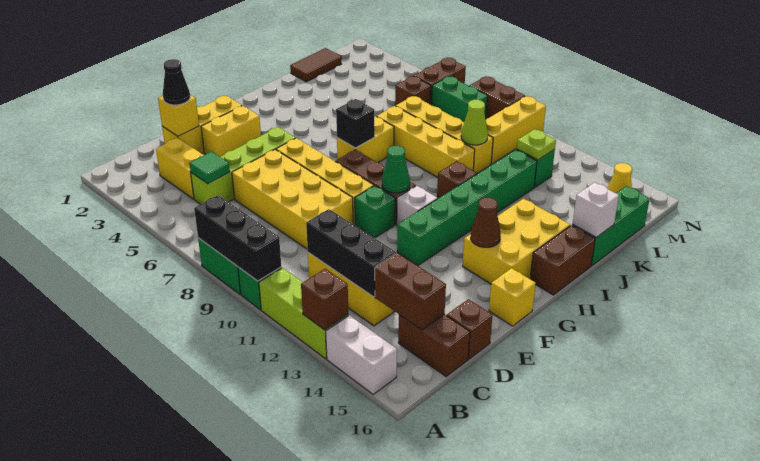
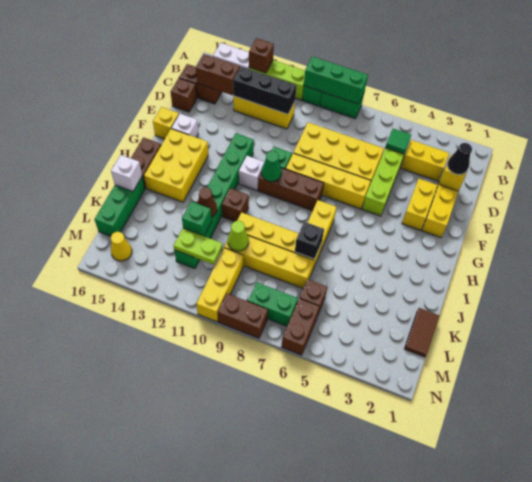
black 1x3 brick [194,195,281,281] -> green 1x3 brick [304,56,368,104]
none -> white 1x1 brick [171,114,198,137]
brown 1x1 cone [471,198,501,247] -> brown 1x1 cone moved to [197,187,217,217]
black 1x1 brick [336,99,375,148] -> black 1x1 brick moved to [295,222,324,259]
none -> green 1x1 brick [182,201,212,236]
lime 1x1 plate [517,129,556,160] -> lime 1x2 plate [174,228,223,265]

